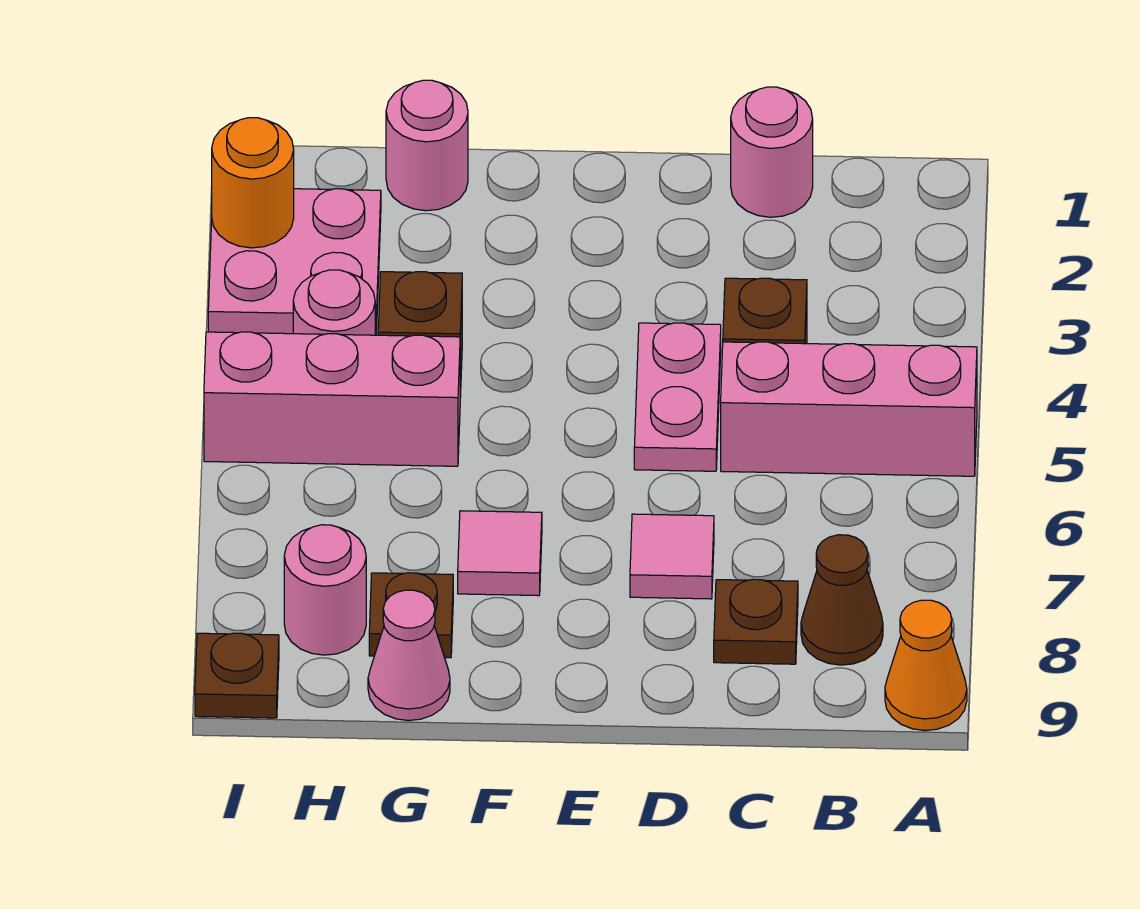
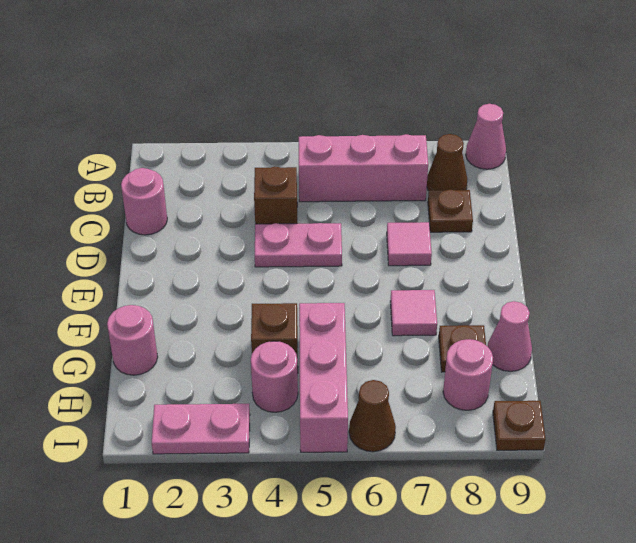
pink 1x3 brick [721,342,977,476] -> pink 1x3 brick turned to [299,134,428,202]
orange 1x1 cone [885,600,967,731] -> pink 1x1 cone [466,104,506,169]
pink 2x2 plate [208,189,381,335] -> pink 1x2 plate [152,404,250,454]
orange 1x1 round brick [212,118,294,248] -> none
none -> brown 1x1 cone [349,380,396,452]

